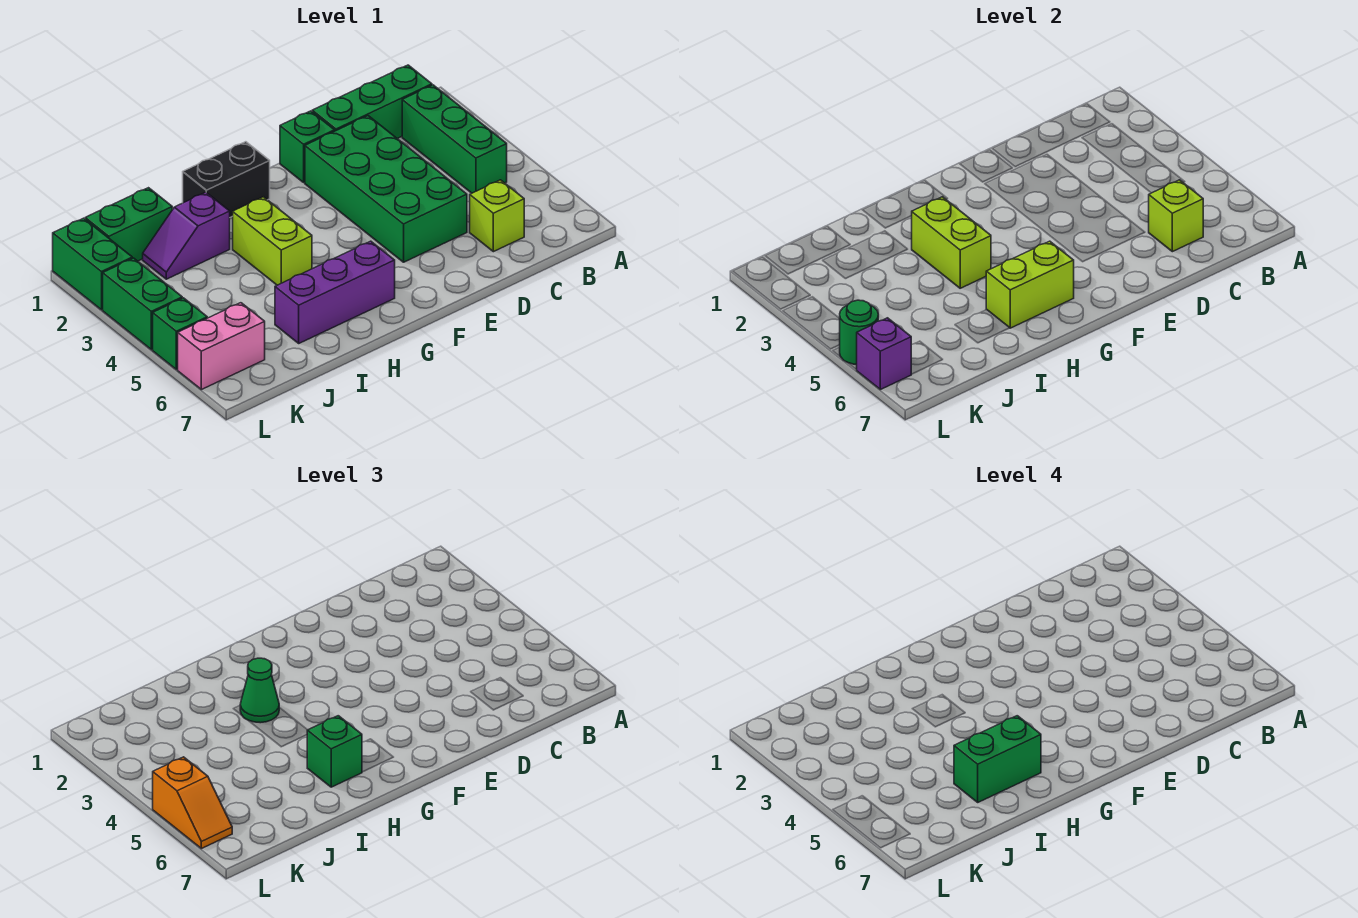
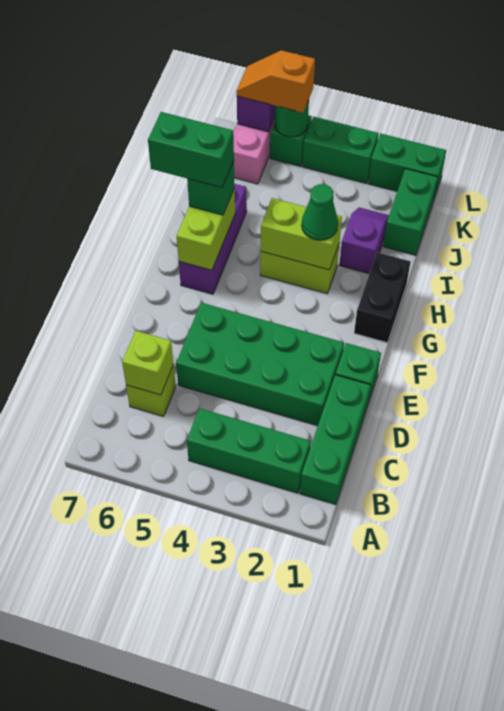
green 1x2 brick [954,716,1041,802] -> green 1x2 brick turned to [148,112,234,188]

